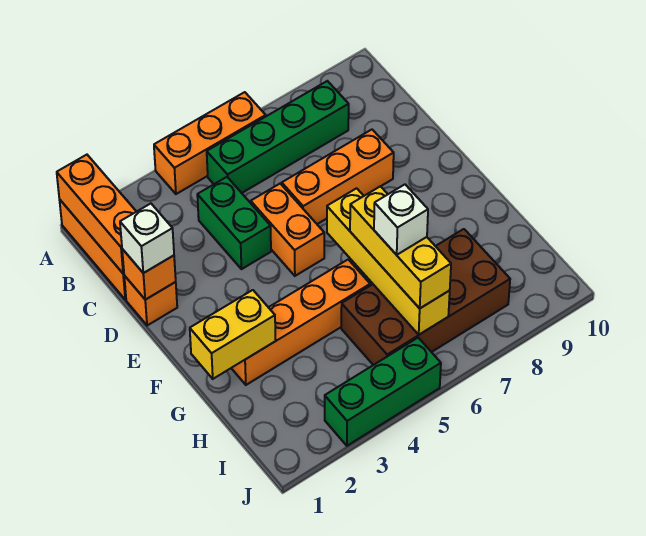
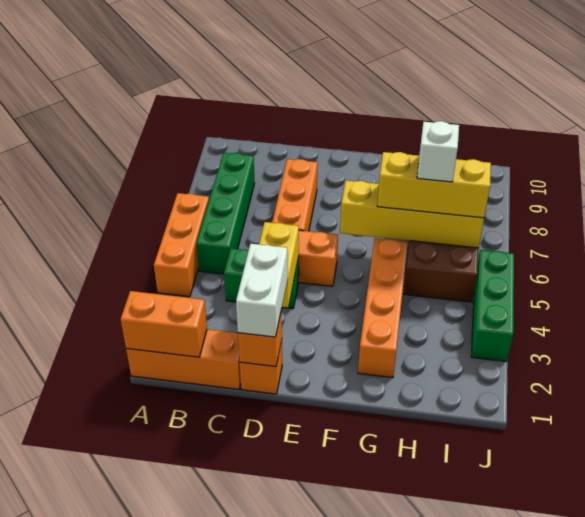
orange 1x3 brick [57,155,136,274] -> orange 1x2 brick [121,291,207,357]
white 1x1 brick [120,204,174,273] -> white 1x2 brick [236,244,288,337]
yellow 1x2 brick [190,290,276,379] -> yellow 1x2 brick moved to [259,222,299,308]

